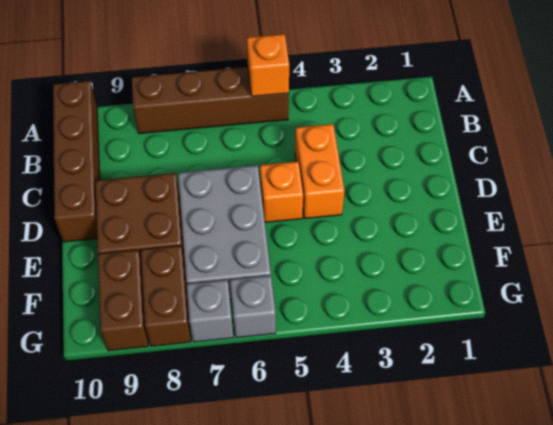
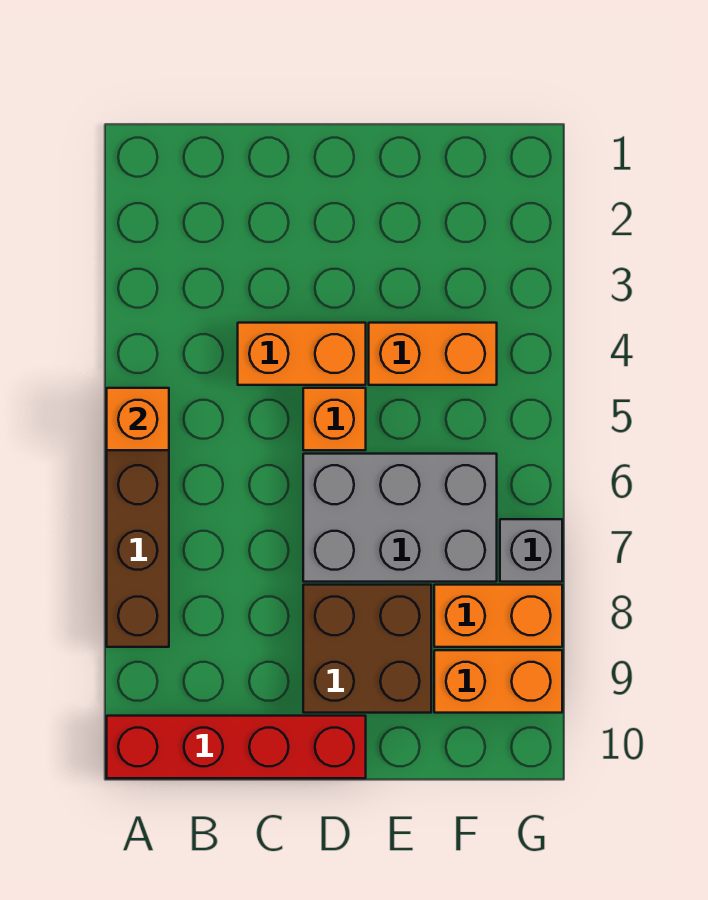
brown 1x4 brick [53,81,100,242] -> red 1x4 brick [107,716,366,778]
none -> orange 1x2 brick [369,323,497,385]
brown 1x2 brick [141,246,191,346] -> orange 1x2 brick [434,585,562,647]
brown 1x2 brick [98,250,148,351] -> orange 1x2 brick [434,650,562,713]
grey 1x1 brick [230,275,276,338] -> none

